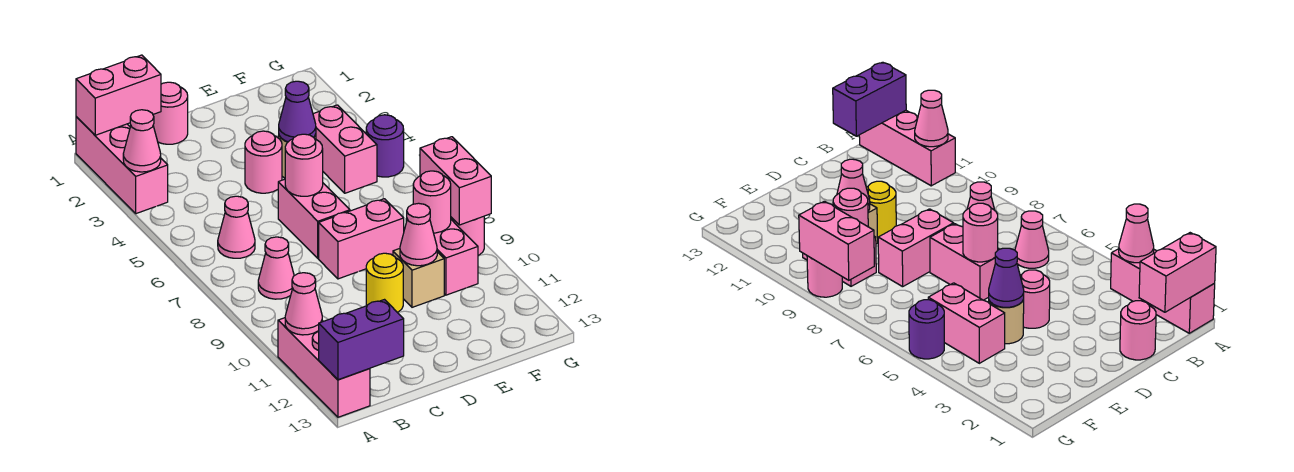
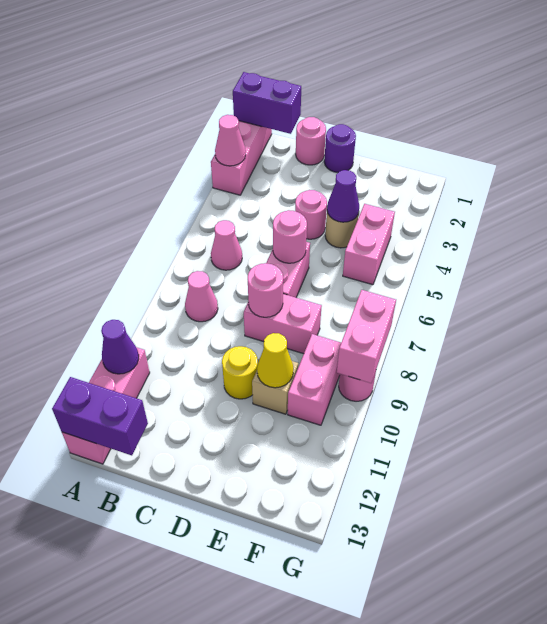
pink 1x2 brick [76,55,161,135] -> purple 1x2 brick [233,72,301,134]
pink 1x1 cone [285,273,322,335] -> purple 1x1 cone [101,320,139,374]
pink 1x1 cone [400,203,437,266] -> yellow 1x1 cone [257,333,294,388]
pink 1x1 round brick [413,171,451,233] -> pink 1x1 round brick moved to [248,263,283,317]
purple 1x1 round brick [366,115,404,177] -> purple 1x1 round brick moved to [324,124,356,172]

